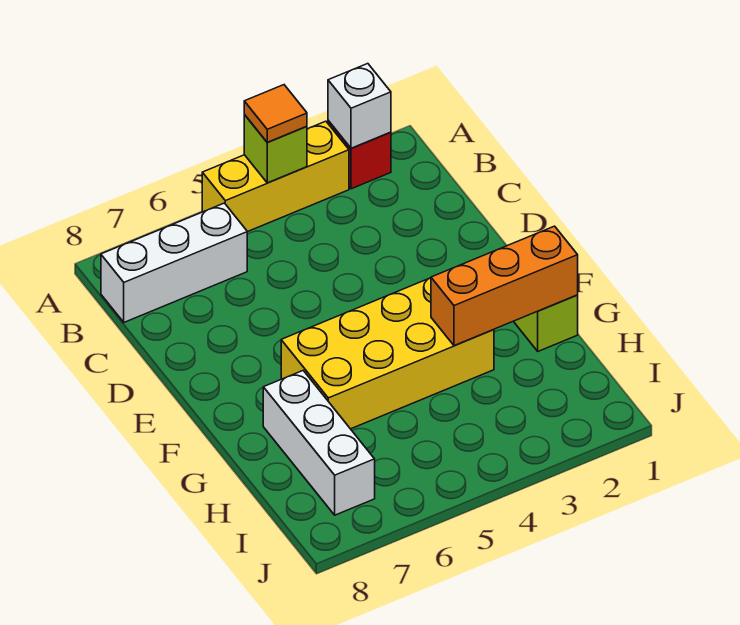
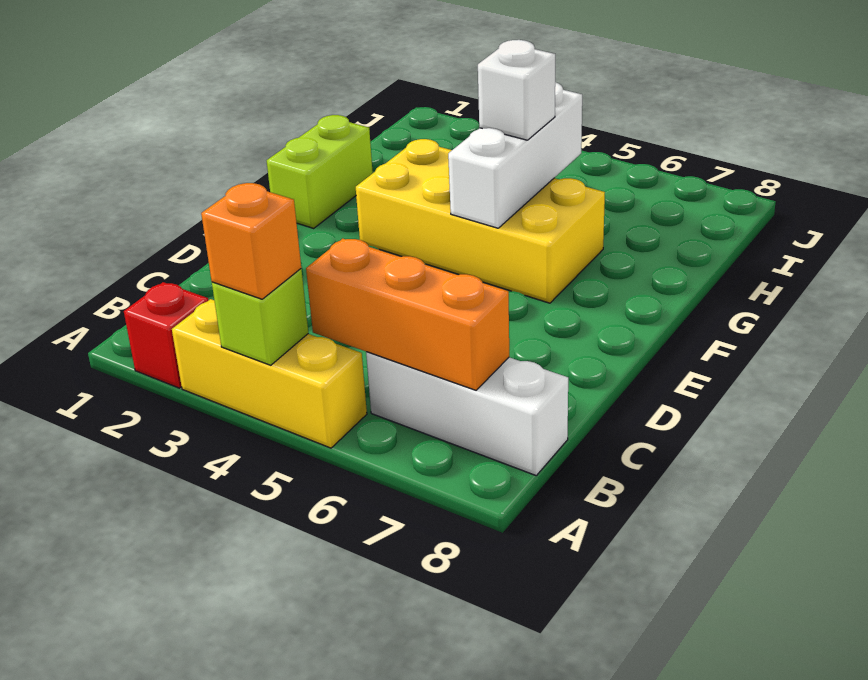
white 1x1 brick [328,64,391,148] -> white 1x1 brick moved to [478,40,555,140]
orange 1x1 tile [244,85,307,142] -> orange 1x1 brick [201,183,301,299]
orange 1x3 brick [431,226,578,346] -> orange 1x3 brick moved to [306,239,509,390]
white 1x3 brick [263,371,375,515] -> white 1x3 brick moved to [448,82,582,228]

